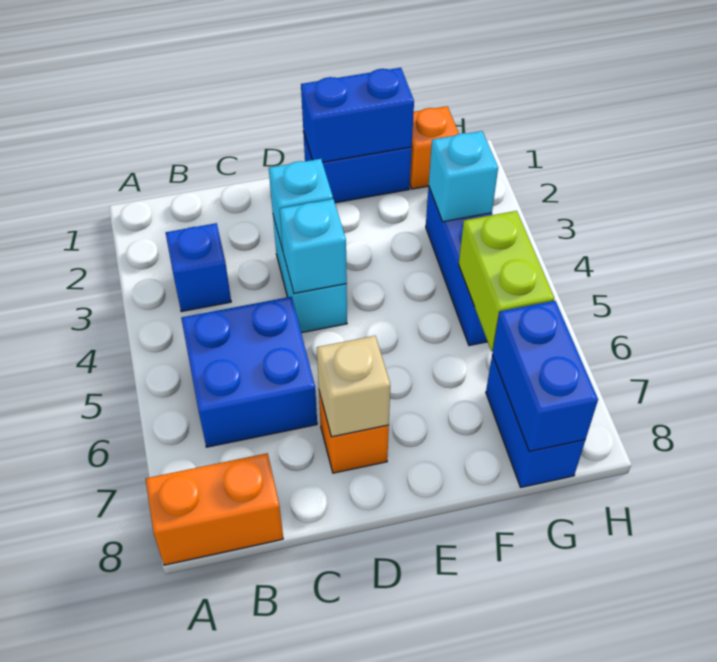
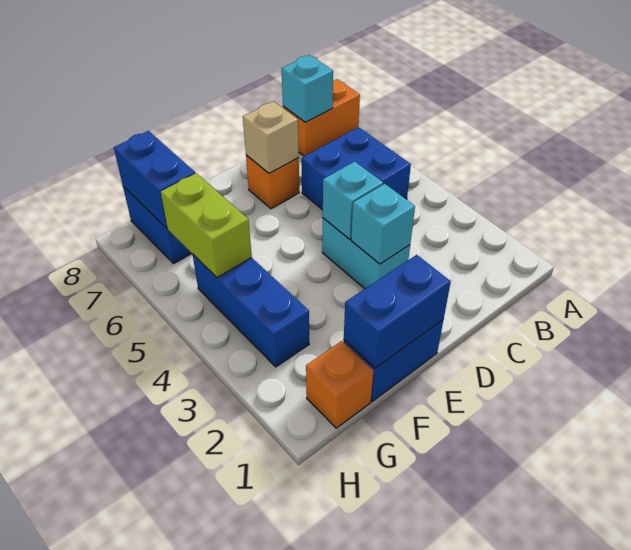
blue 1x1 brick [166,223,231,312] -> none
cyan 1x1 brick [429,131,498,222] -> cyan 1x1 brick moved to [282,55,333,122]

